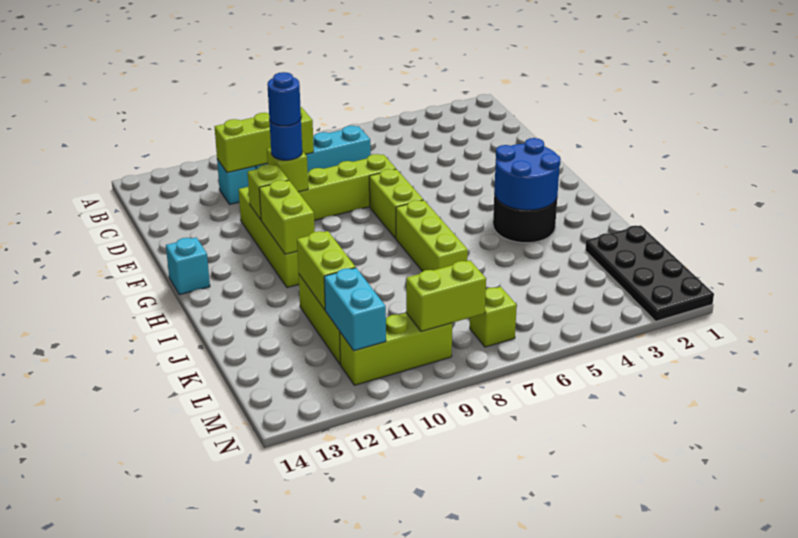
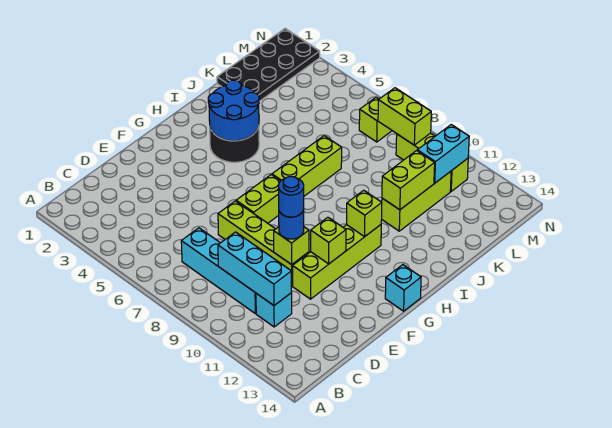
lime 1x3 brick [215,107,314,173] -> cyan 1x3 brick [218,232,292,305]
lime 1x2 brick [259,180,315,254] -> lime 1x1 brick [347,190,382,237]

